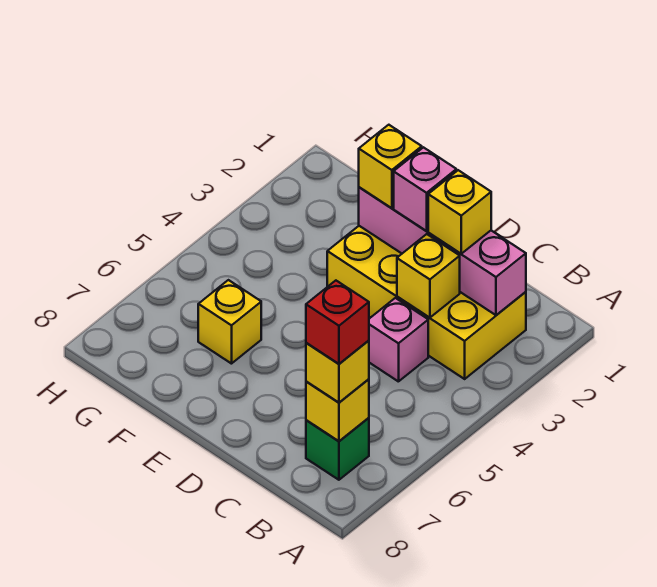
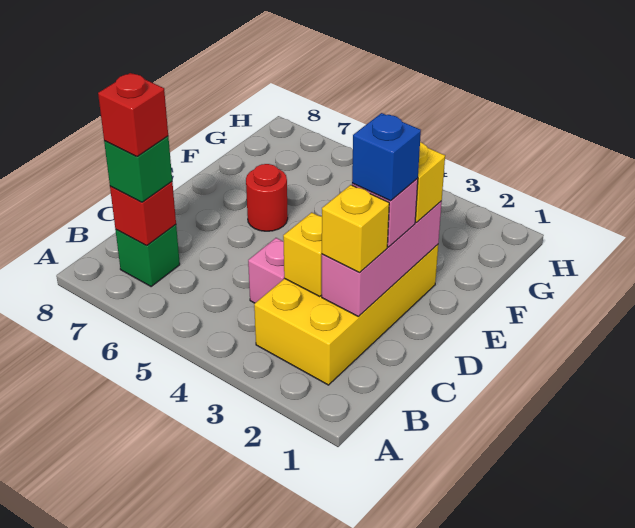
pink 1x4 brick [359,187,526,315] -> pink 1x3 brick [322,201,442,317]
yellow 1x1 brick [306,379,369,441] -> red 1x1 brick [110,182,176,245]
yellow 1x1 brick [306,341,369,402] -> green 1x1 brick [104,136,172,202]
none -> blue 1x1 brick [352,113,421,201]
none -> red 1x1 round brick [246,164,288,231]
yellow 1x1 brick [198,280,261,364] -> none

